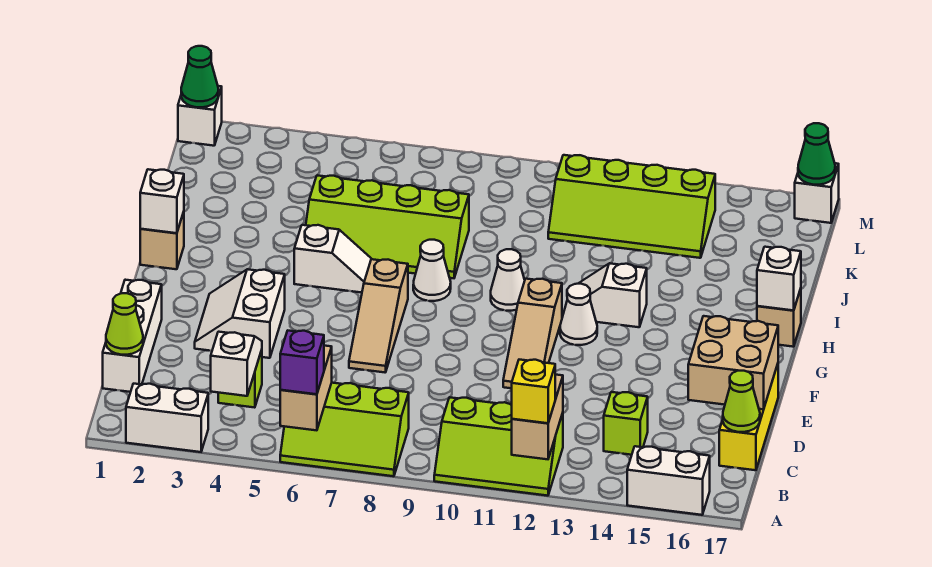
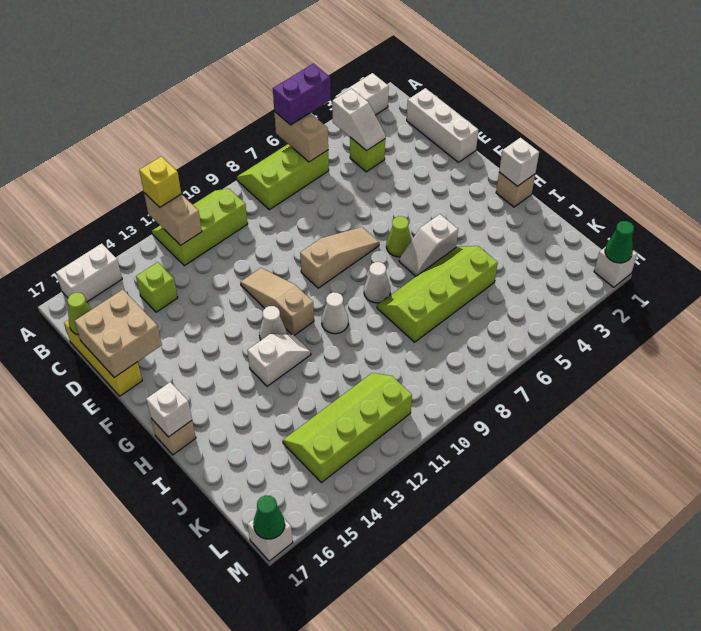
purple 1x1 brick [280,331,324,394] -> purple 1x2 brick [273,63,331,125]
lime 1x1 cone [106,293,143,355] -> lime 1x1 cone moved to [386,216,412,257]
white 2x2 slope [195,269,285,358] -> none
tan 1x3 slope [349,259,408,372] -> tan 1x3 slope turned to [300,227,379,288]

